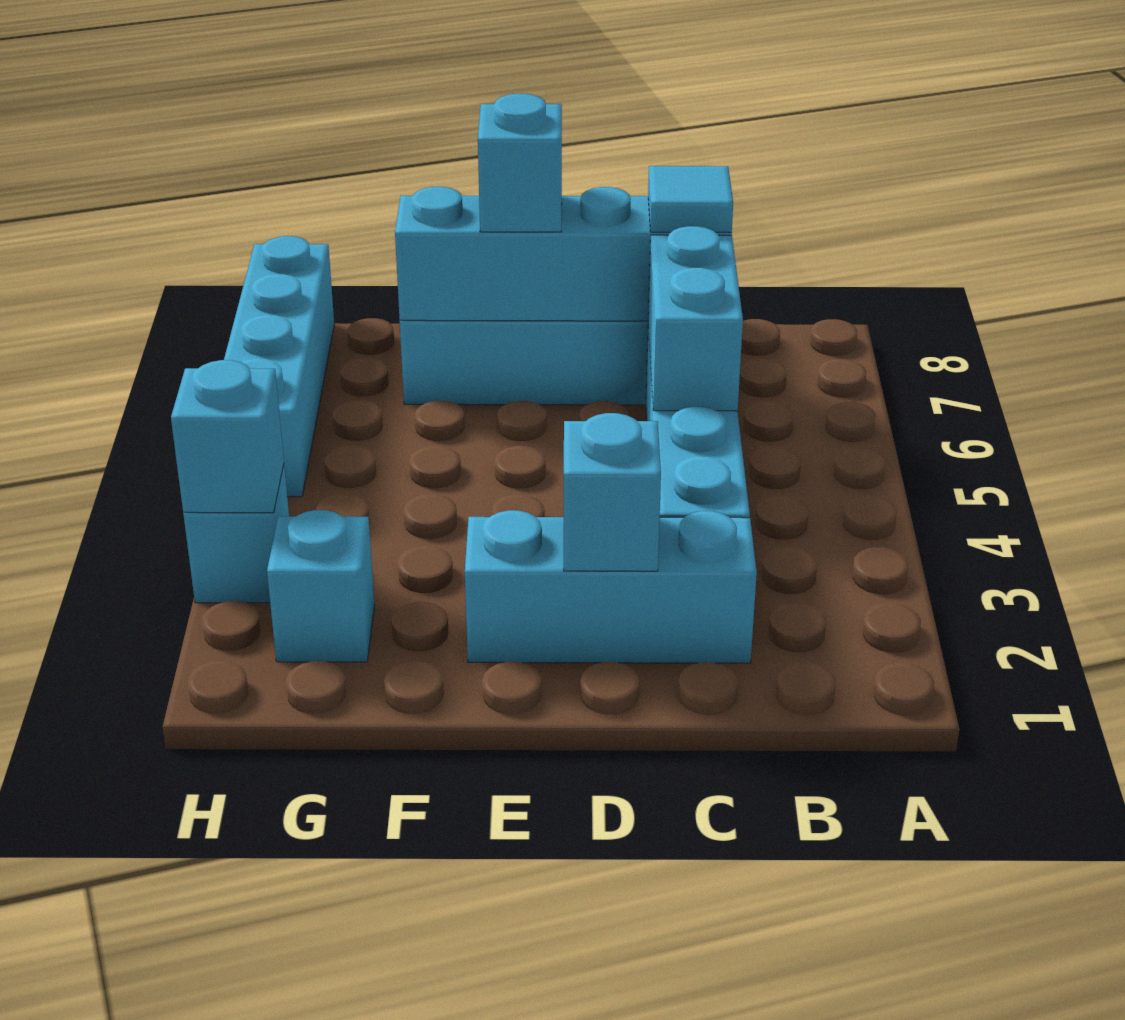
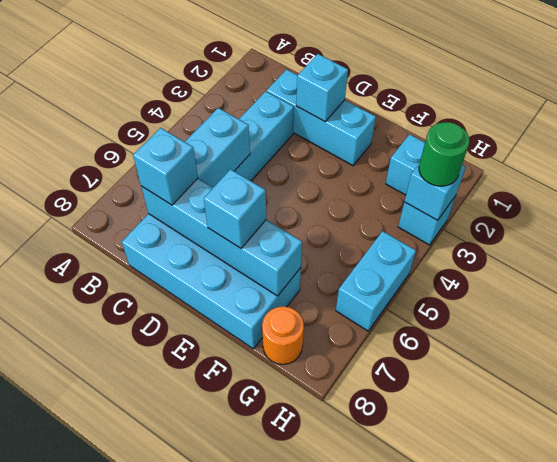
cyan 1x1 tile [648,166,733,232] -> cyan 1x1 brick [133,128,198,205]
none -> orange 1x1 round brick [262,306,304,364]
none -> green 1x1 round brick [419,122,469,186]
cyan 1x4 brick [224,236,334,497] -> cyan 1x2 brick [336,231,416,331]

